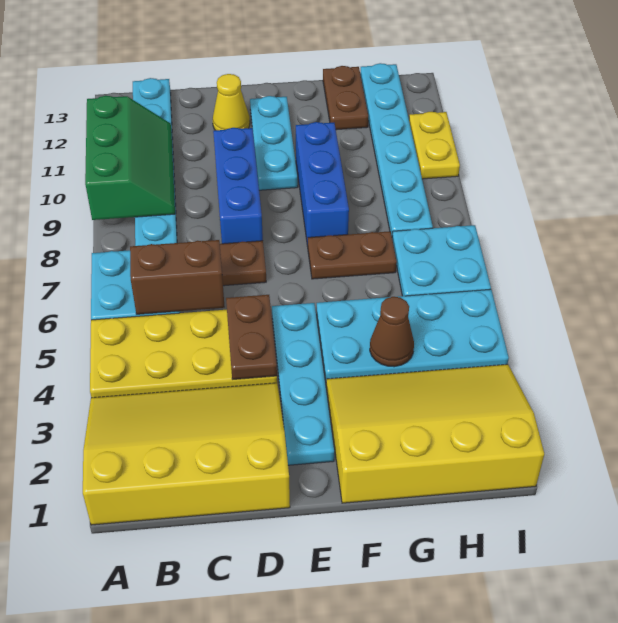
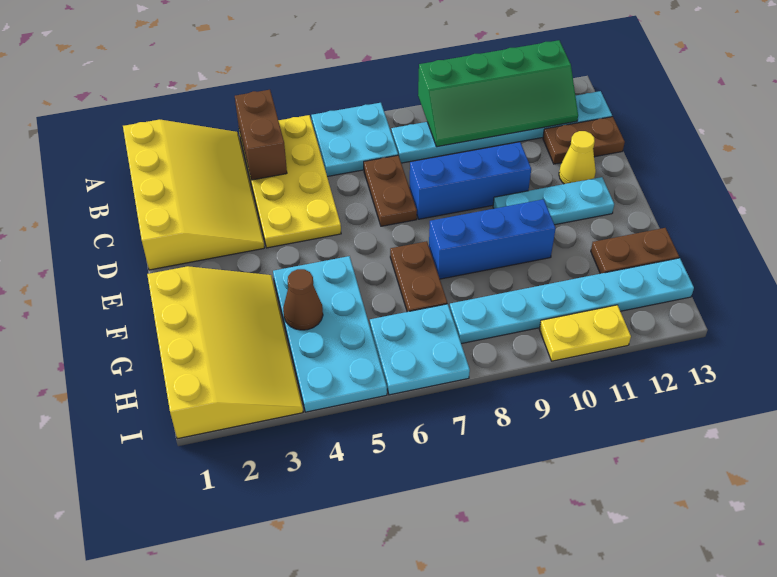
green 2x3 slope [85,96,175,220] -> green 2x4 slope [418,40,578,147]
brown 1x2 brick [130,240,225,314] -> brown 1x2 brick moved to [235,90,287,180]
brown 1x2 plate [226,295,277,379] -> brown 1x2 plate moved to [543,117,625,164]
cyan 1x4 plate [272,303,334,465] -> none

